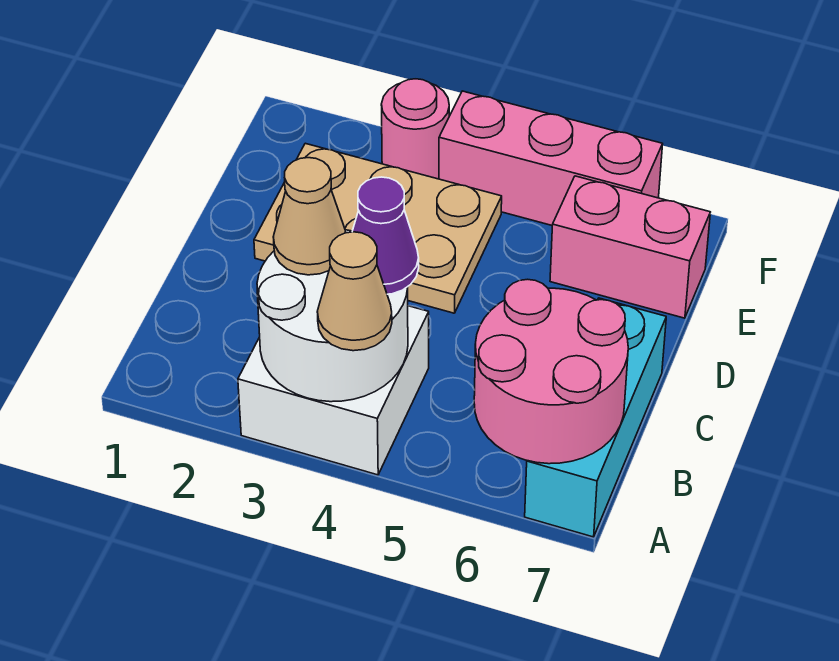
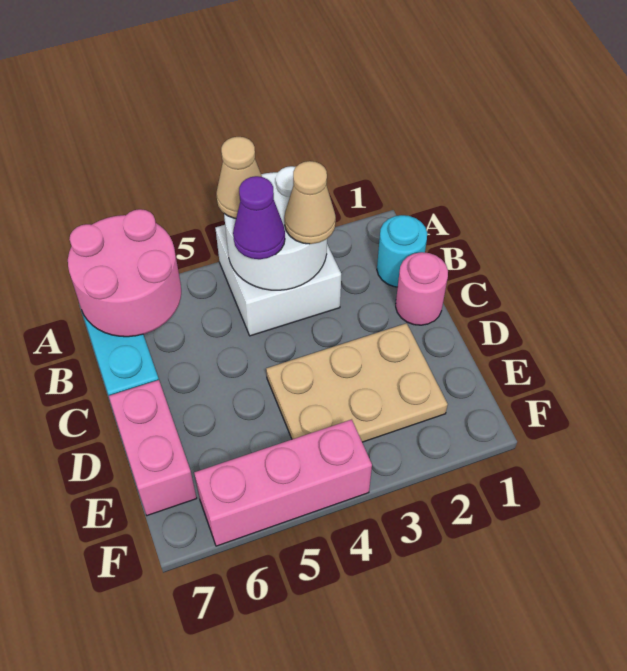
none -> cyan 1x1 round brick [377,215,427,287]
pink 1x2 brick [550,176,710,318] -> pink 1x2 brick turned to [109,380,197,516]
pink 1x1 round brick [381,79,449,179] -> pink 1x1 round brick moved to [396,252,448,325]

